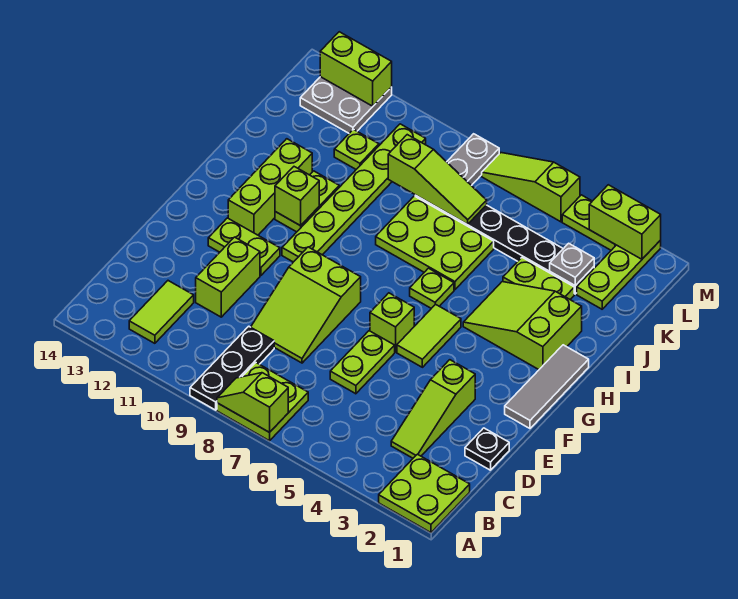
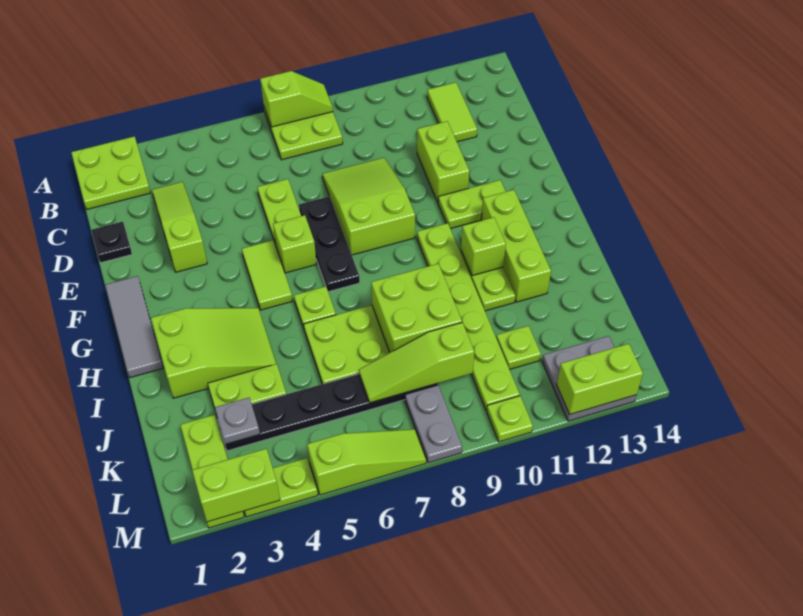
black 1x3 plate [190,326,274,410] -> black 1x3 plate moved to [299,196,360,292]
none -> lime 2x2 brick [371,264,462,352]
none -> lime 1x1 plate [487,396,533,442]

